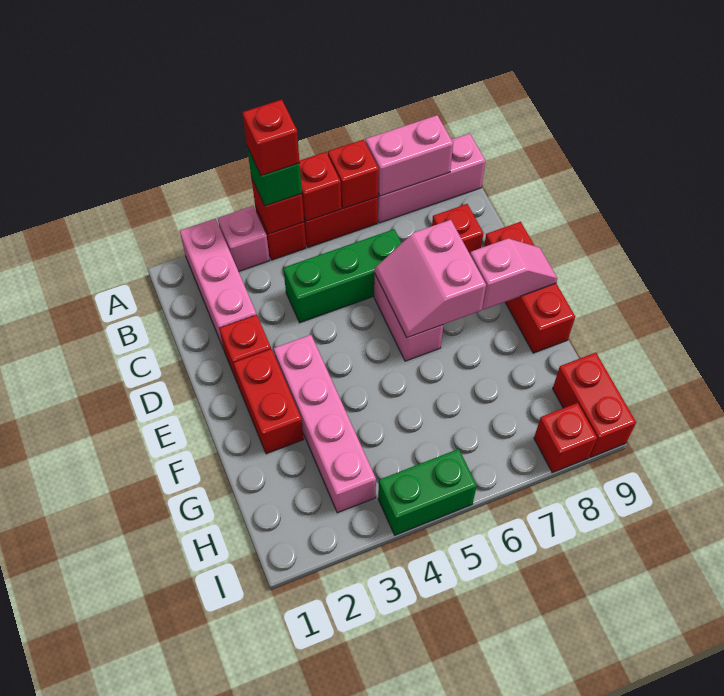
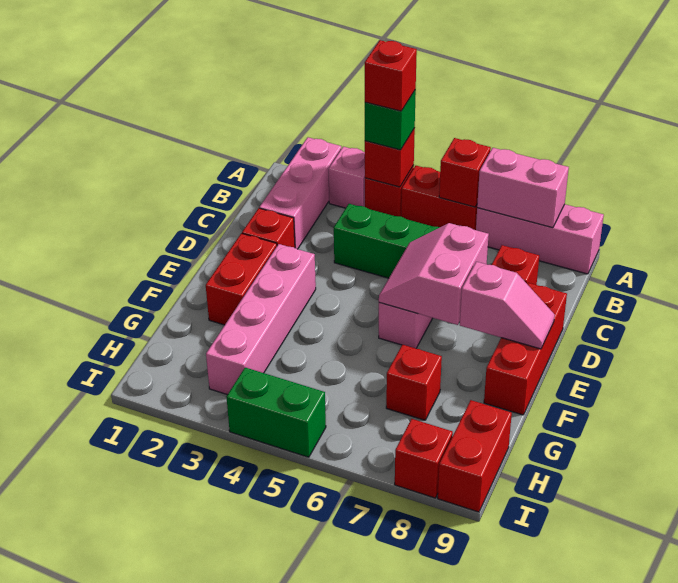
red 1x1 brick [299,152,341,221] -> red 1x1 brick moved to [386,345,442,420]

